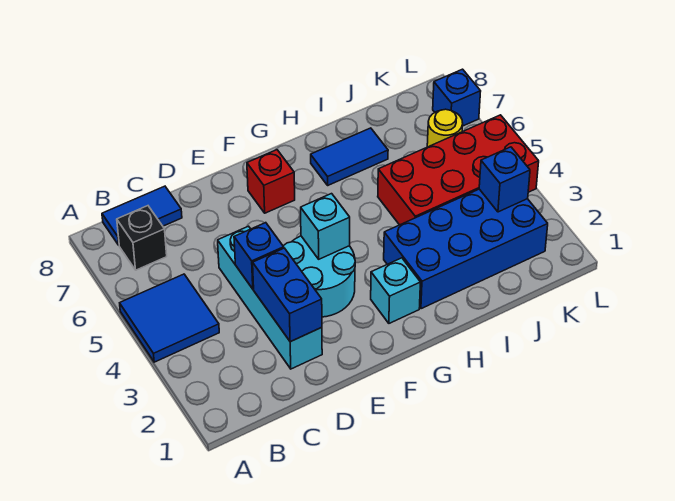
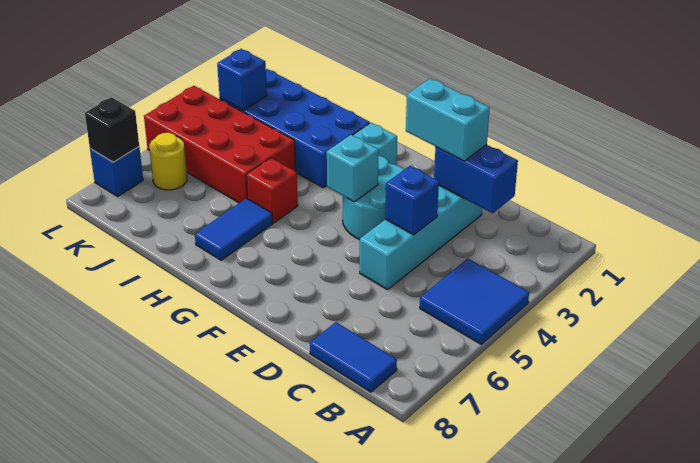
black 1x1 brick [117,206,167,270] -> black 1x1 brick moved to [85,97,139,162]
blue 1x2 brick [253,248,322,342] -> blue 1x2 brick turned to [434,145,518,213]
none -> cyan 1x2 brick [406,79,490,161]
red 1x1 brick [247,150,295,213] -> red 1x1 brick moved to [246,158,298,223]
blue 1x2 tile [311,128,388,185] -> blue 1x2 tile turned to [195,198,273,260]

